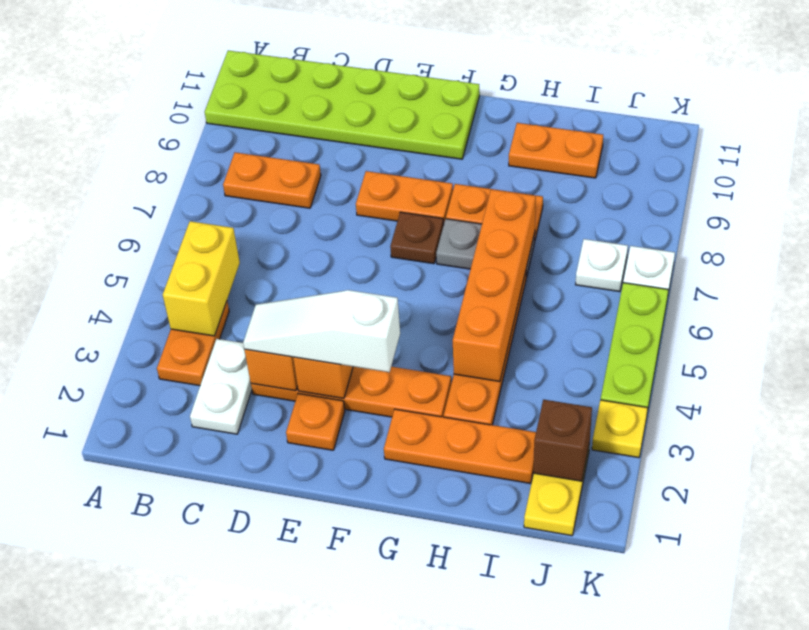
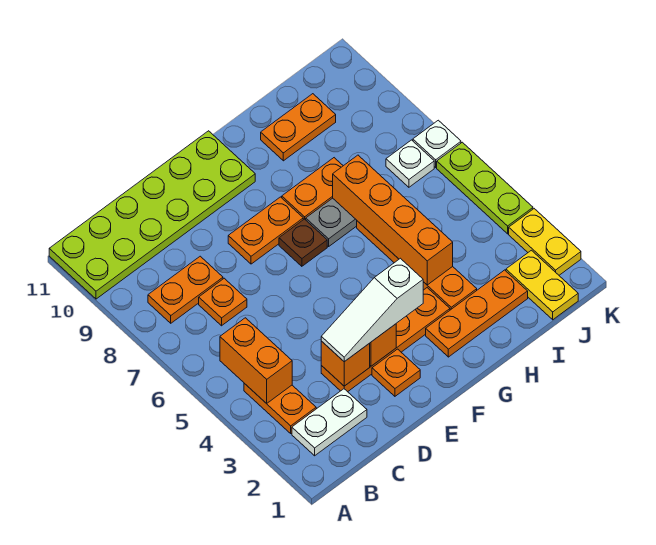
yellow 1x2 brick [163,221,240,336] -> orange 1x2 brick [220,318,292,404]
white 1x2 plate [190,339,252,434] -> white 1x2 plate turned to [292,389,367,456]
none -> orange 1x1 plate [199,278,247,326]
brown 1x1 brick [534,399,592,481] -> none
yellow 1x1 plate [592,400,648,458] -> yellow 1x2 plate [509,209,581,275]

